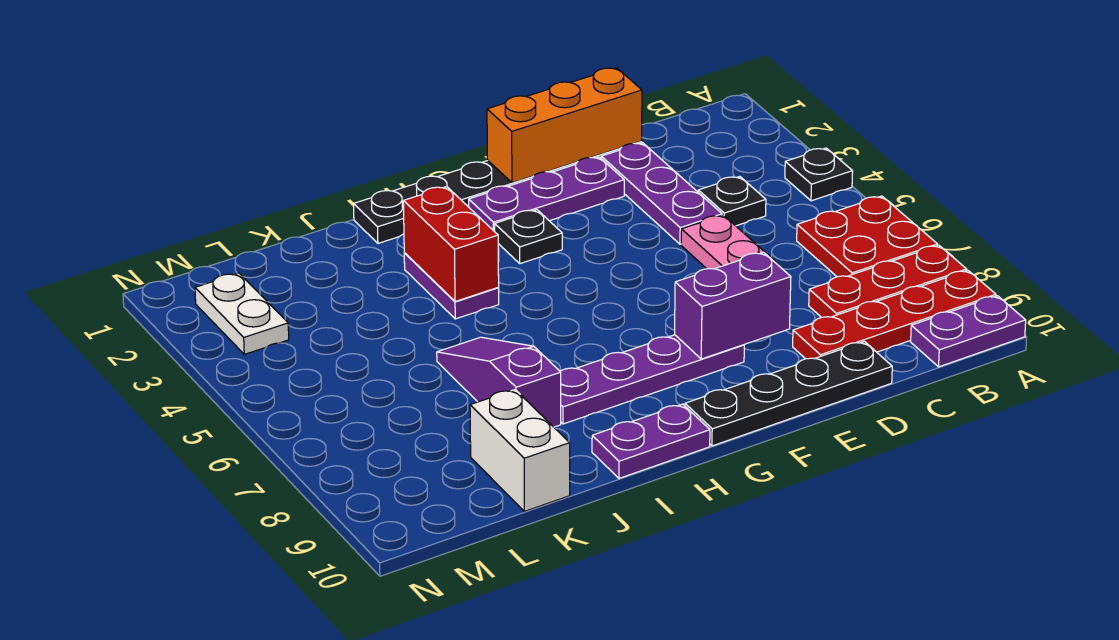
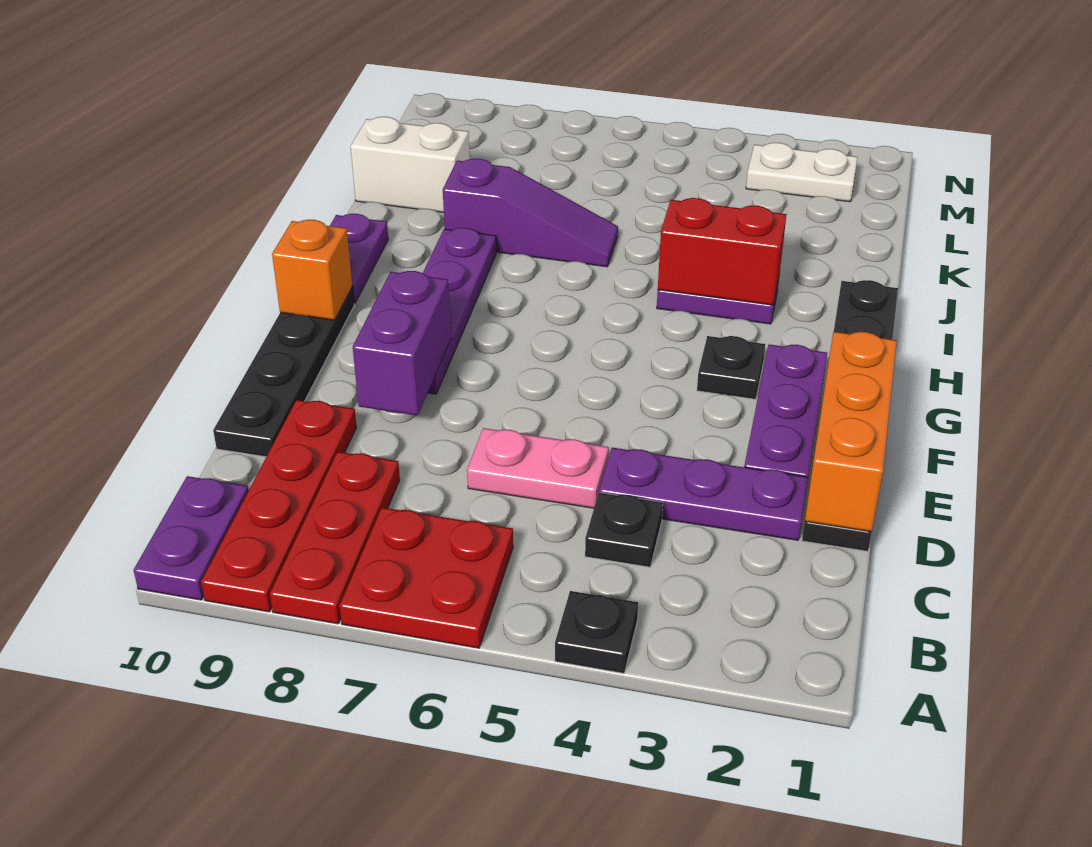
none -> orange 1x1 brick [272,220,352,320]

